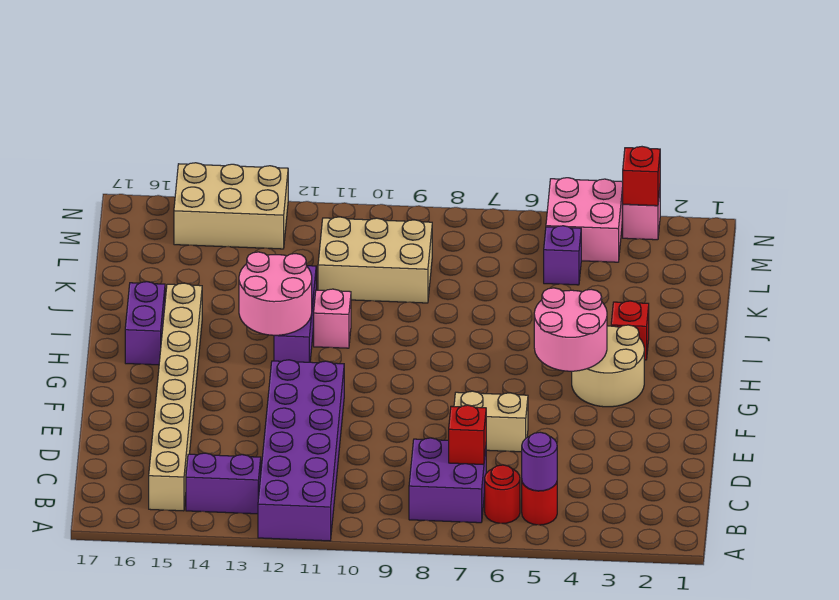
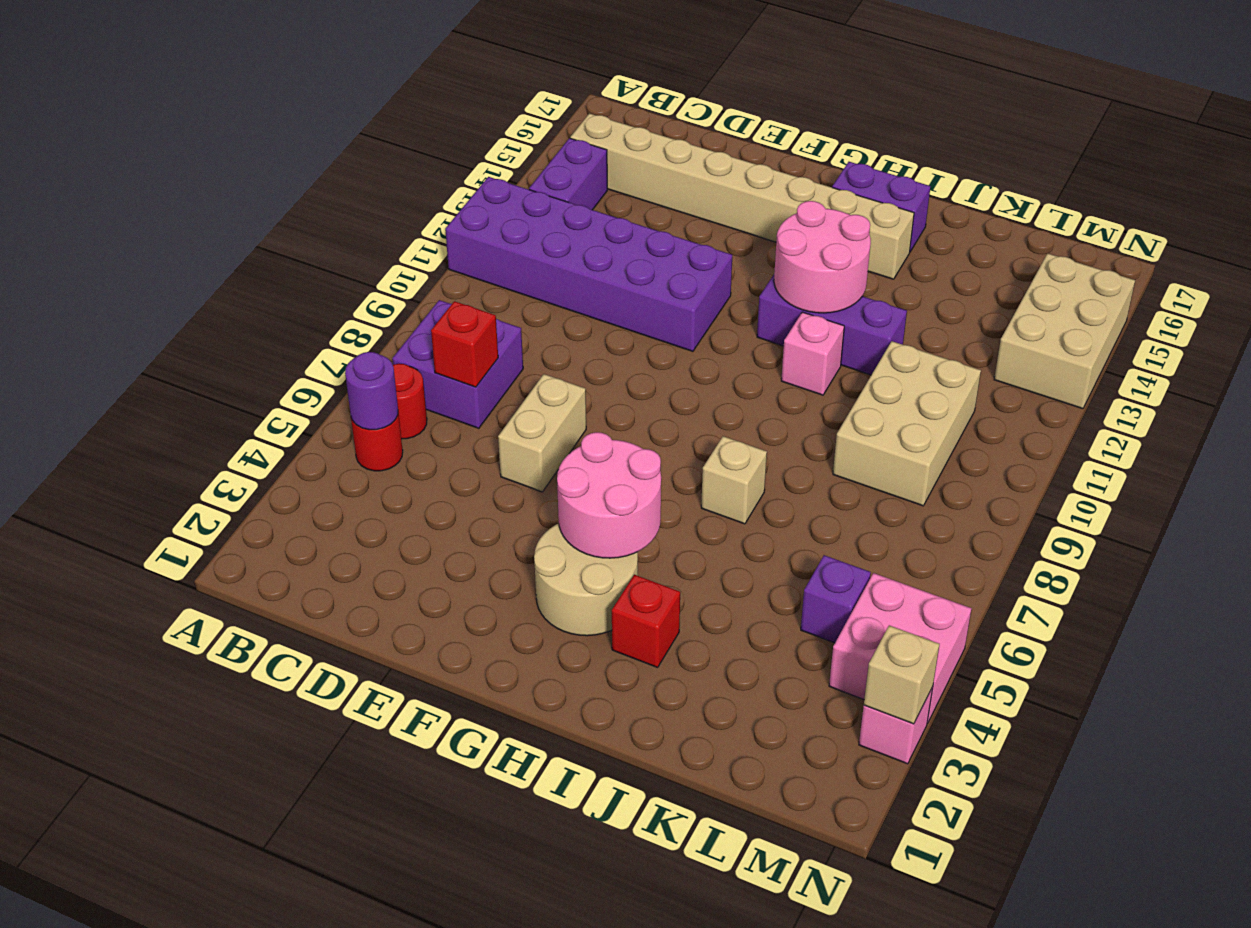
none -> tan 1x1 brick [701,436,767,524]
red 1x1 brick [623,147,660,206] -> tan 1x1 brick [864,625,940,724]

